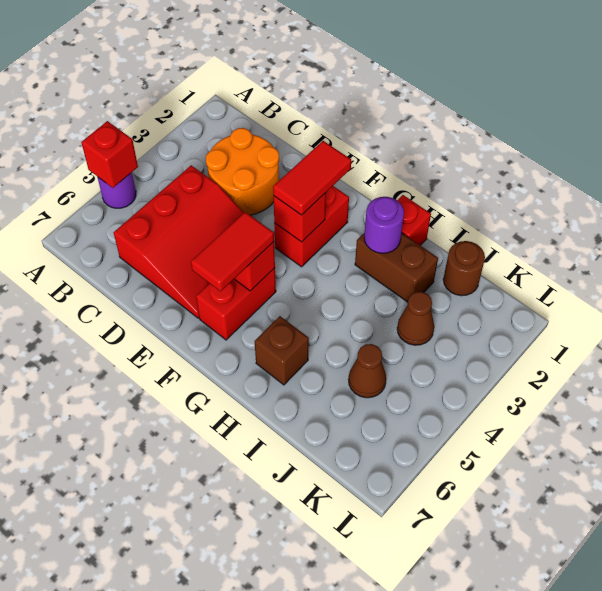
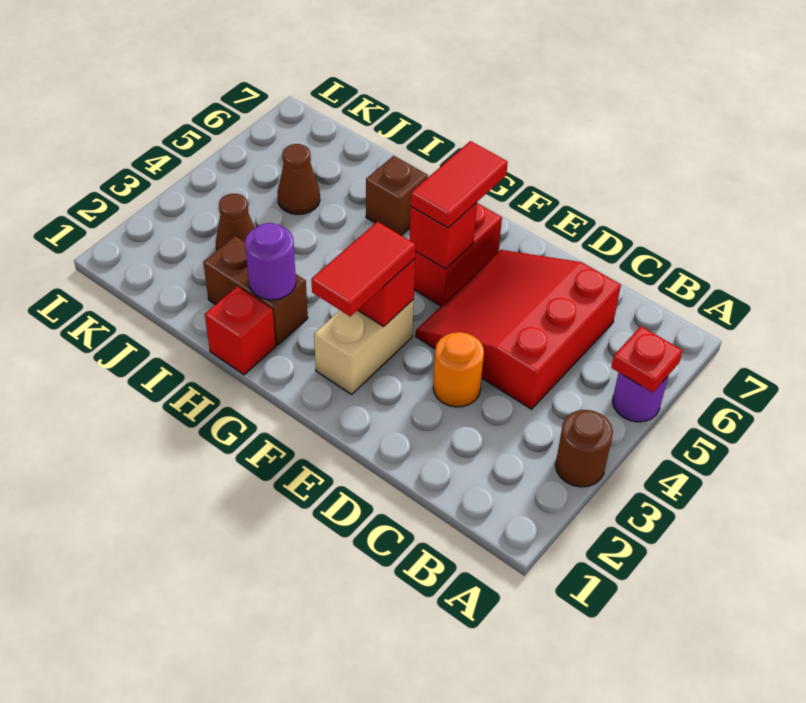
red 1x1 brick [81,121,138,188] -> red 1x1 plate [611,326,683,393]
orange 2x2 round brick [206,128,279,215] -> orange 1x1 round brick [433,332,484,407]
red 1x2 brick [274,186,349,267] -> tan 1x2 brick [314,299,414,394]
brown 1x1 round brick [443,241,485,296] -> brown 1x1 round brick moved to [555,410,613,487]

